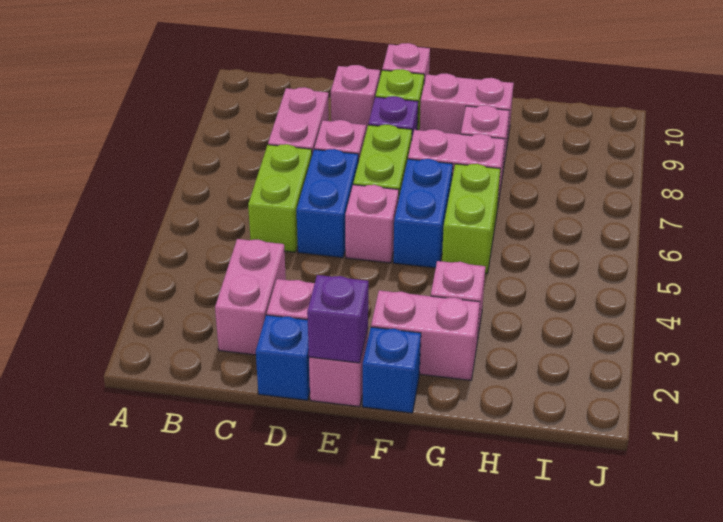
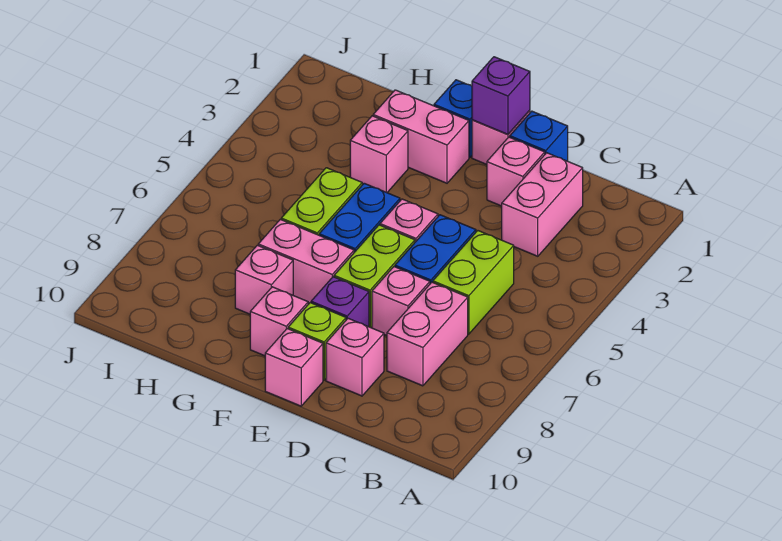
pink 1x2 brick [420,73,514,149] -> pink 1x1 brick [250,287,308,356]

